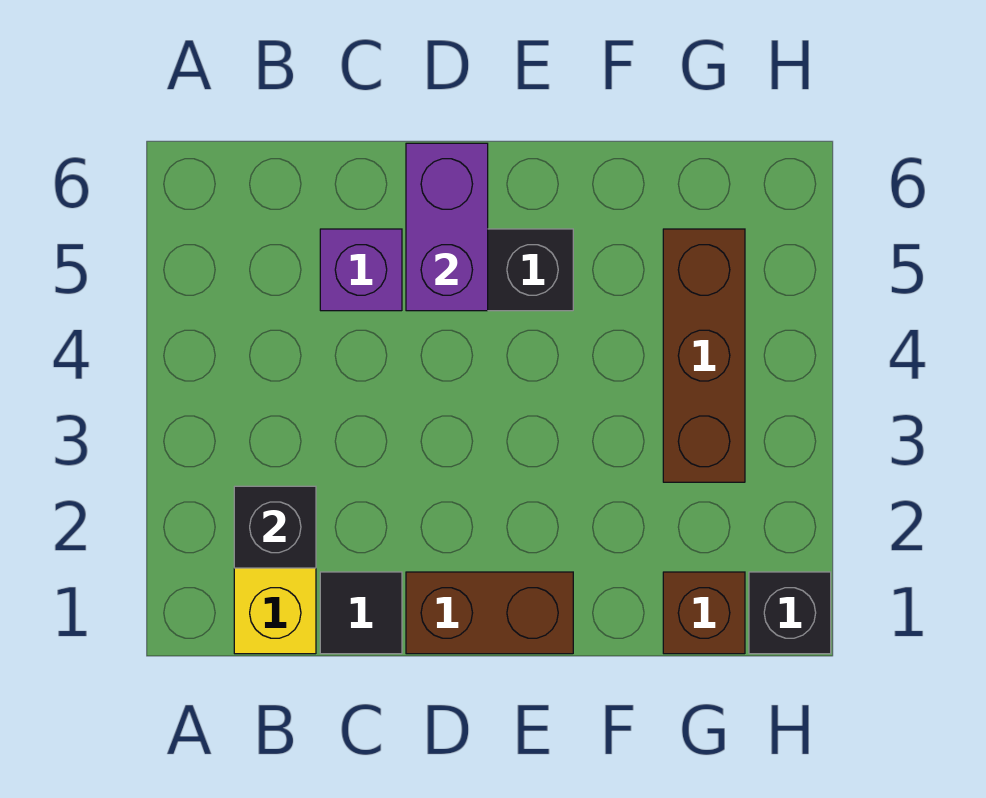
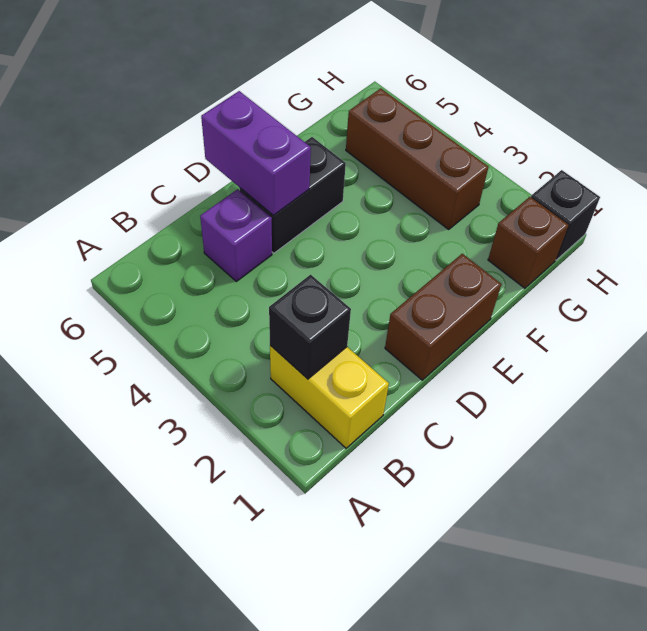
black 1x1 tile [320,572,402,654] -> none

